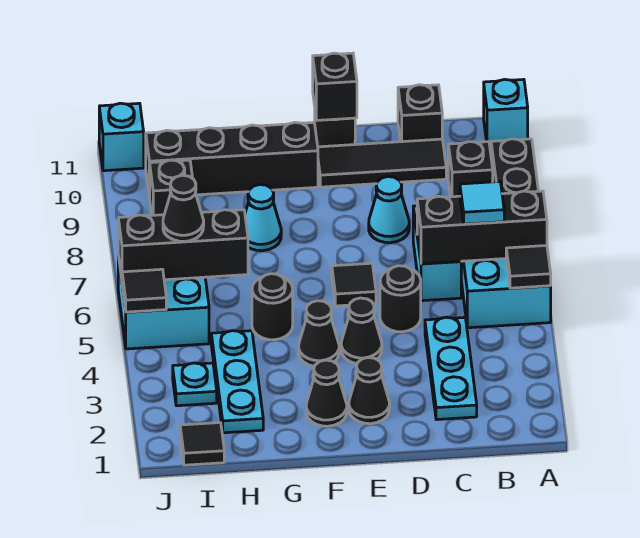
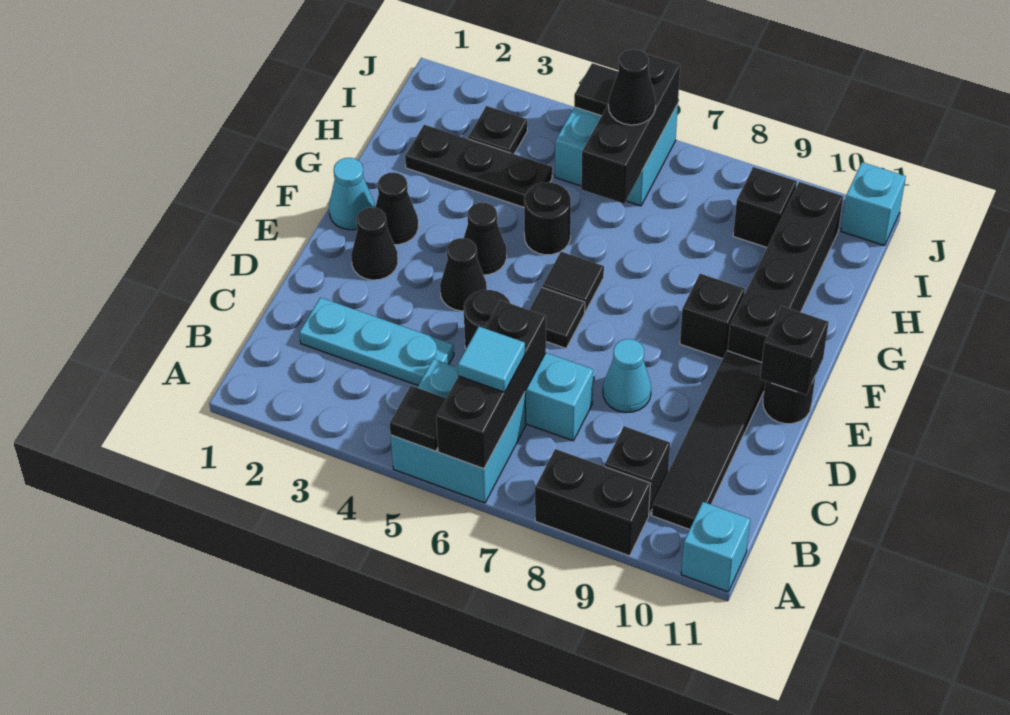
black 1x3 tile [318,139,446,187] -> black 1x4 tile [652,351,765,529]
black 1x1 brick [398,85,442,142] -> black 1x1 brick moved to [680,274,745,359]
cyan 1x1 cone [245,185,281,251] -> cyan 1x1 cone moved to [329,158,374,230]
cyan 1x3 plate [211,331,263,433] -> black 1x3 plate [405,125,552,207]
black 1x1 tile [180,423,224,465] -> black 1x1 tile moved to [542,252,604,312]
cyan 1x1 plate [173,363,217,406] -> black 1x1 plate [468,106,527,154]

